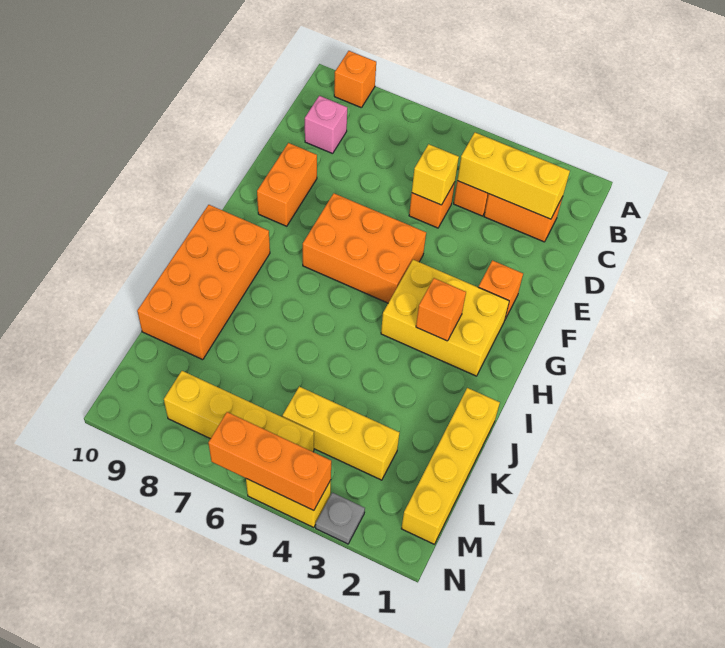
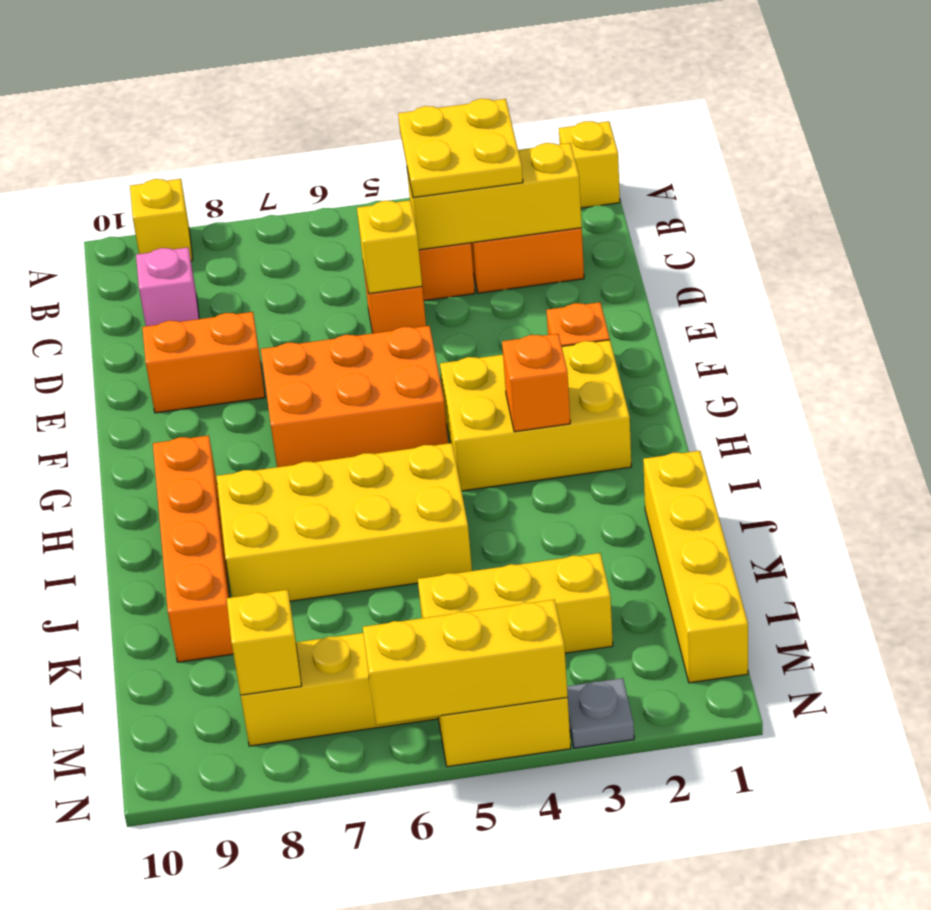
none -> yellow 1x1 brick [559,121,620,208]
orange 1x1 brick [334,51,376,108] -> yellow 1x1 brick [130,179,193,261]
none -> yellow 2x2 plate [398,99,523,198]
orange 1x2 brick [257,143,317,226] -> orange 1x2 brick turned to [142,312,265,413]
orange 2x4 brick [137,205,270,360] -> orange 1x4 brick [153,435,233,662]
none -> yellow 2x4 brick [216,443,472,601]
none -> yellow 1x1 brick [227,590,302,695]
orange 1x3 brick [208,412,331,511] -> yellow 1x3 brick [363,600,568,725]

